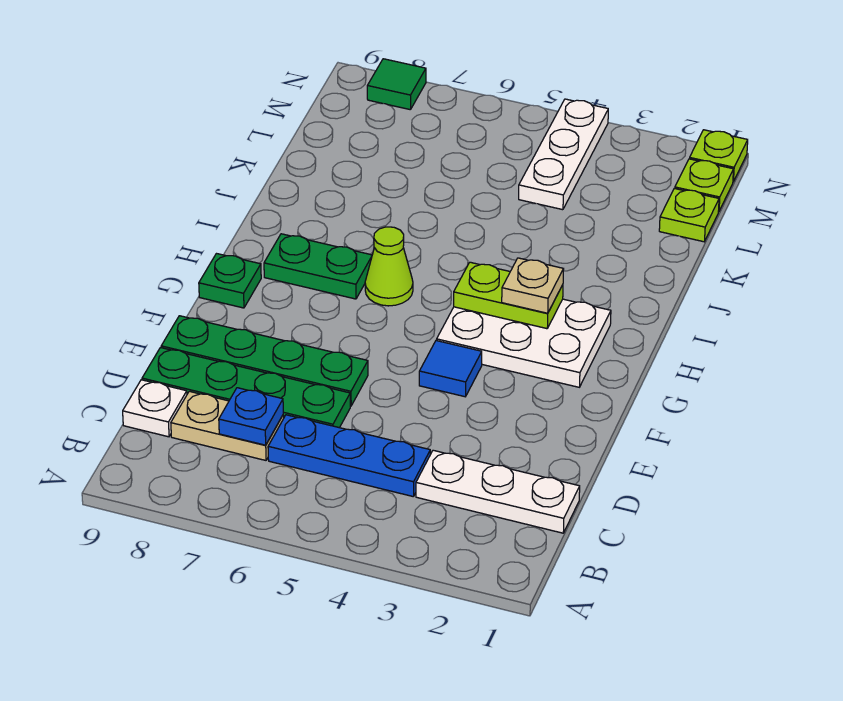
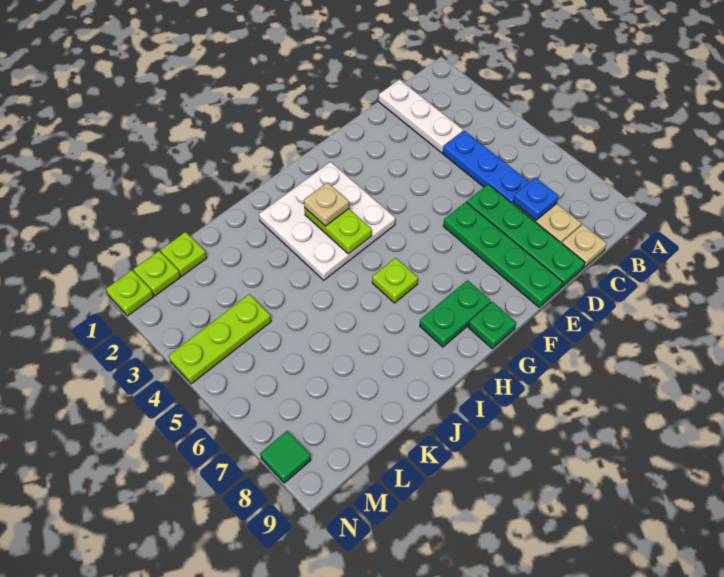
white 1x1 plate [123,380,187,437] -> tan 1x1 plate [562,224,607,268]
blue 1x1 tile [419,341,482,397] -> none
white 2x3 plate [437,299,611,387] -> white 3x3 plate [259,162,395,280]
lime 1x1 cone [365,227,413,306] -> lime 1x1 plate [372,258,418,303]
green 1x2 plate [264,234,372,299] -> green 1x2 plate turned to [420,280,491,347]
white 1x3 plate [519,99,608,210] -> lime 1x3 plate [169,294,271,384]

